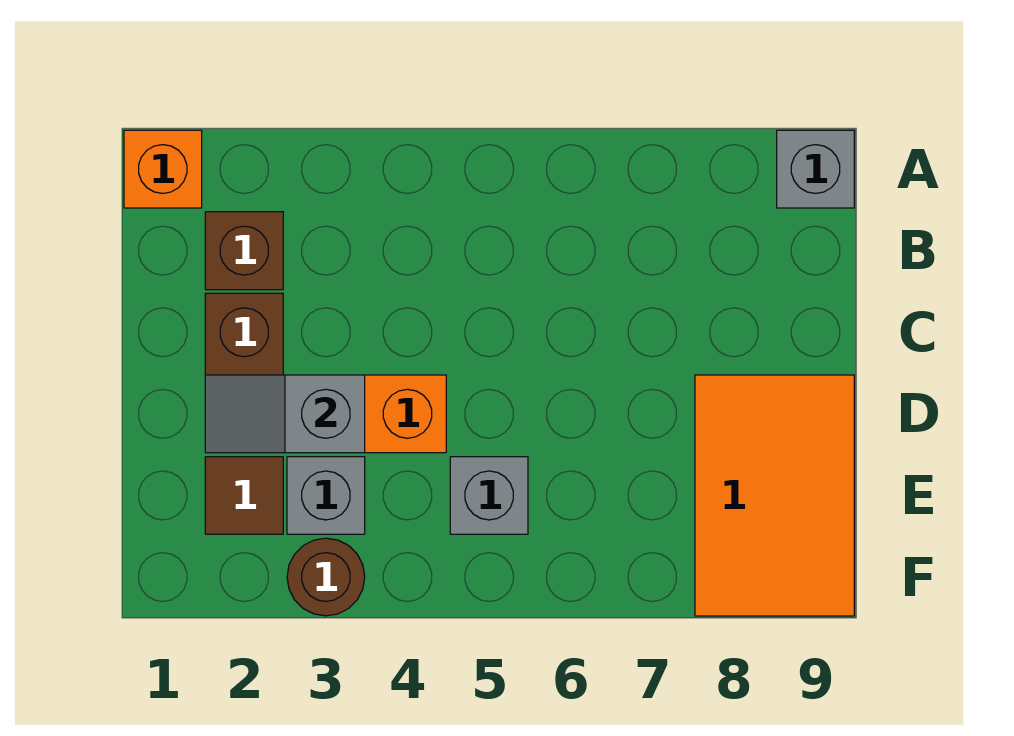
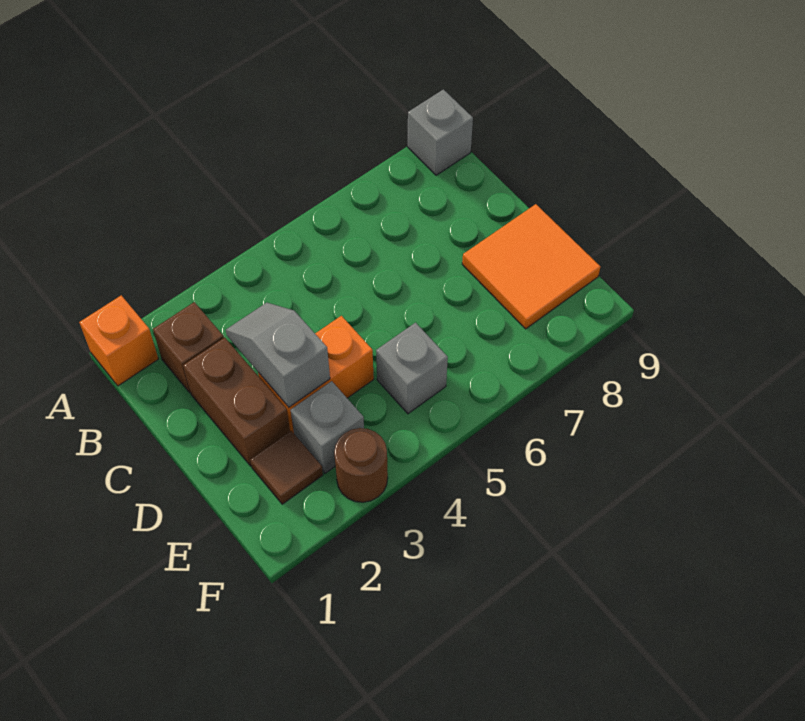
grey 1x2 slope [205,375,365,453] -> grey 1x2 slope turned to [226,303,330,407]
orange 2x3 tile [695,375,854,616] -> orange 2x2 tile [462,204,600,329]

